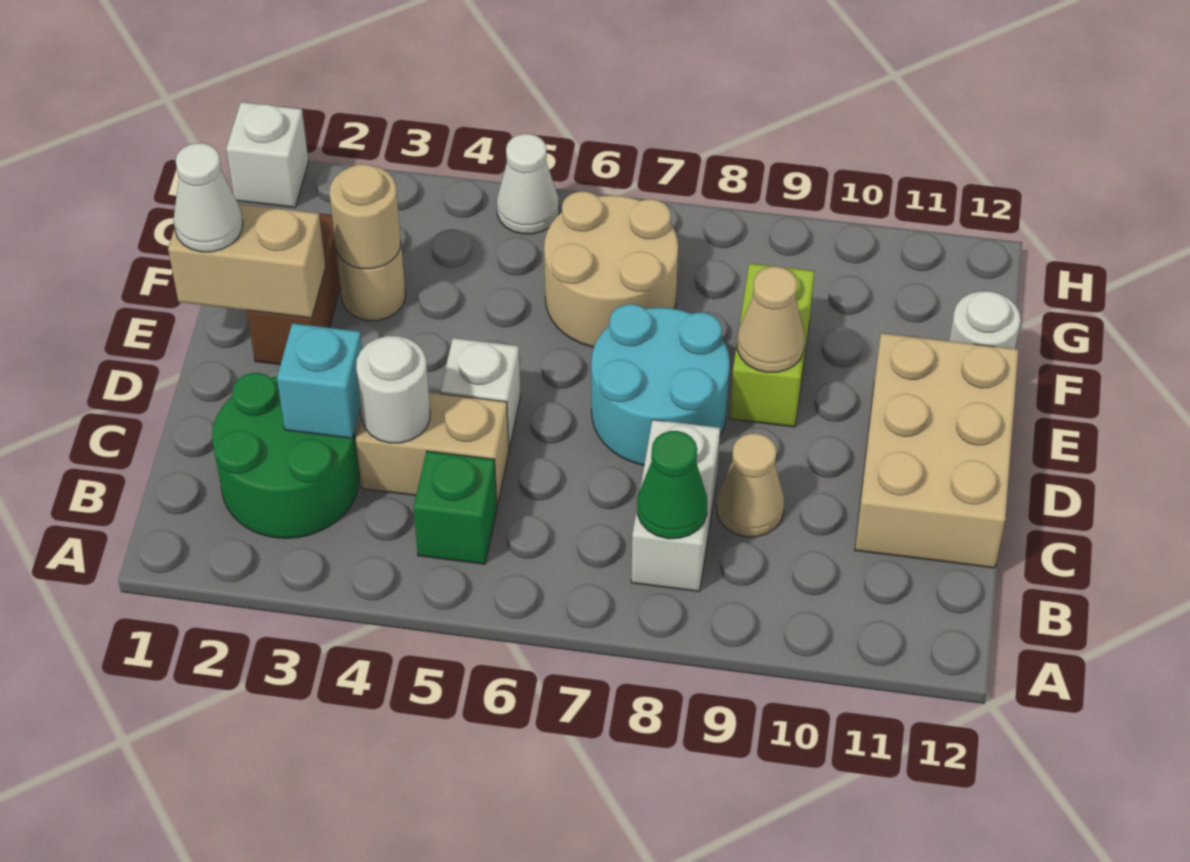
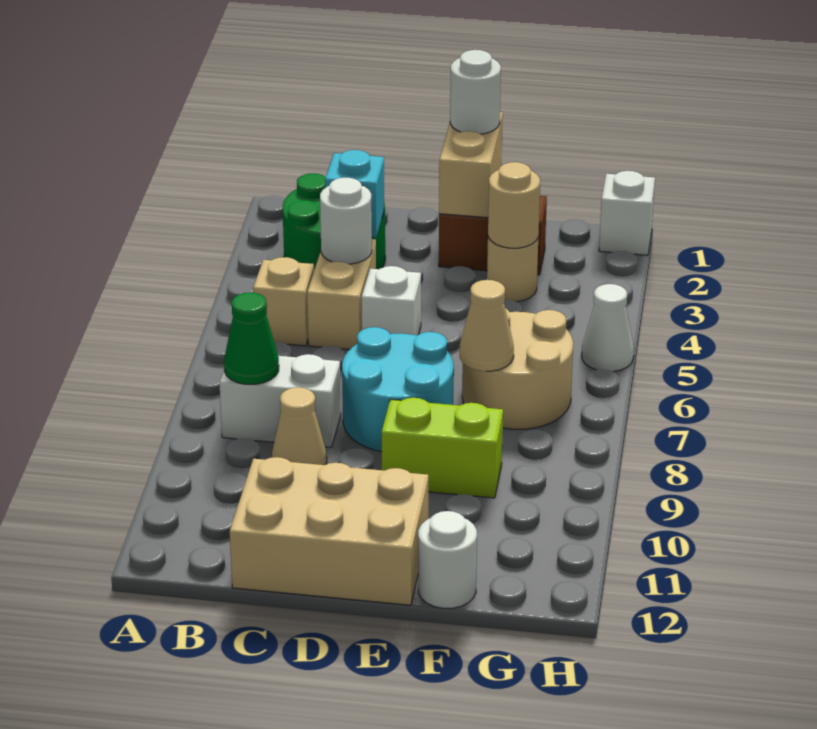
green 1x1 brick [413,451,497,564] -> tan 1x1 brick [253,257,314,346]
white 1x1 cone [173,143,243,252] -> white 1x1 round brick [450,50,501,134]
tan 1x1 cone [737,267,805,372] -> tan 1x1 cone moved to [460,280,514,371]

